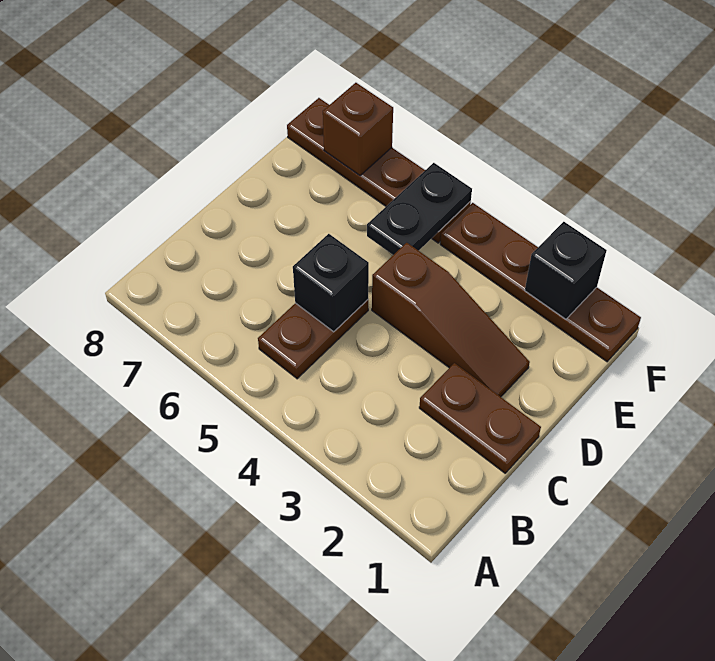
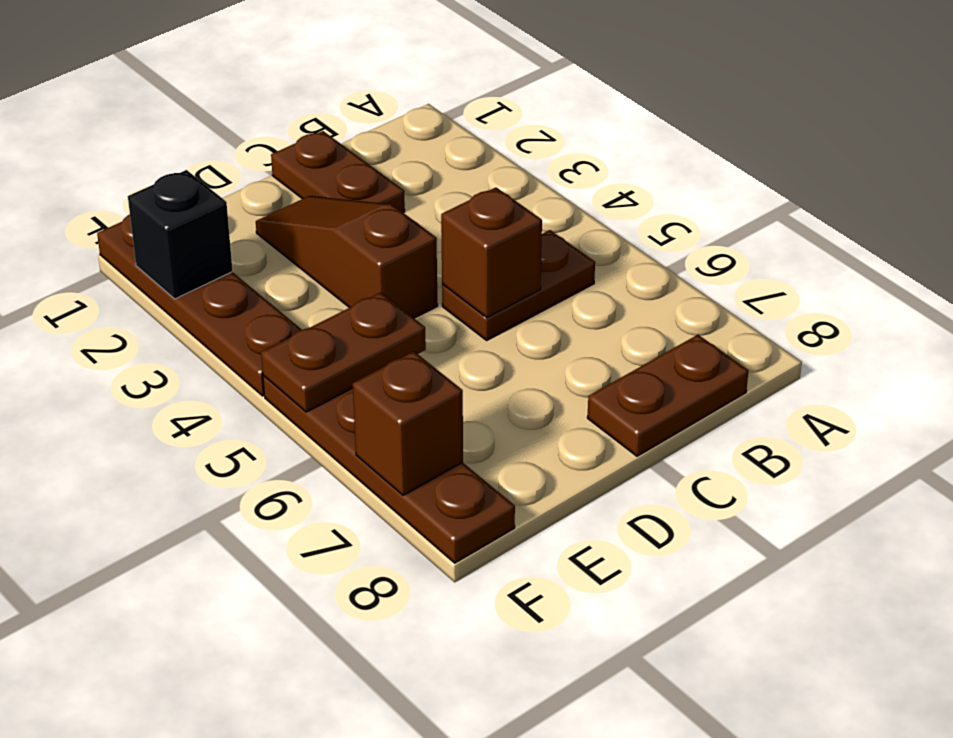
none -> brown 1x2 plate [587,335,748,456]
black 1x1 brick [293,234,369,332] -> brown 1x1 brick [441,187,542,317]
black 1x2 plate [367,163,472,255] -> brown 1x2 plate [261,292,426,412]

